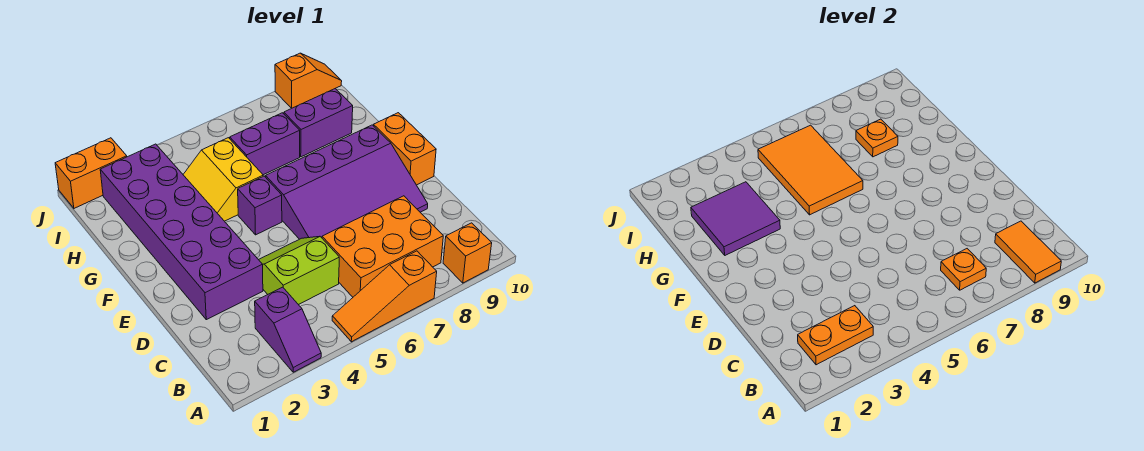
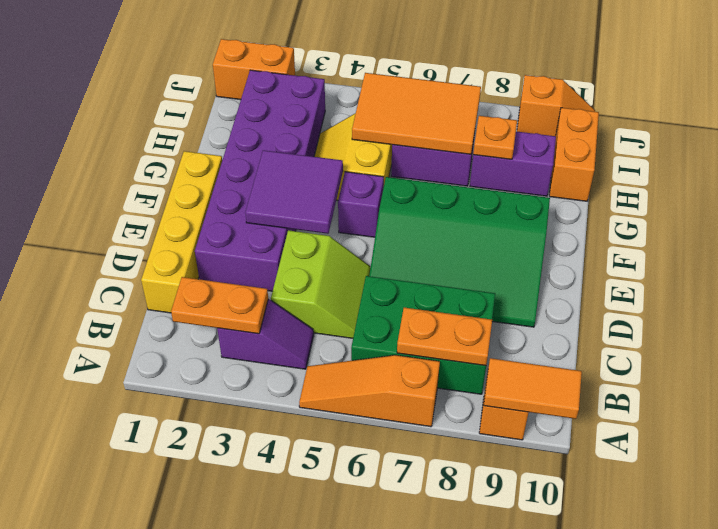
purple 1x2 slope [255,287,321,372] -> purple 1x2 slope turned to [217,299,314,369]
orange 1x2 tile [995,221,1061,283] -> orange 1x2 tile turned to [484,358,582,419]
orange 2x3 brick [322,196,443,297] -> green 2x3 brick [351,276,495,394]
orange 1x1 plate [941,249,986,290] -> orange 1x2 plate [397,308,492,366]
none -> yellow 1x4 brick [141,151,222,313]
lime 2x2 slope [259,237,339,305] -> lime 2x2 slope turned to [271,230,370,338]
purple 3x4 slope [266,125,428,239] -> green 3x4 slope [369,177,550,327]
orange 1x2 brick [373,113,436,185] -> orange 1x2 brick moved to [549,108,599,201]
purple 2x2 tile [691,182,780,255] -> purple 2x2 tile moved to [245,150,343,234]
orange 2x3 tile [758,125,863,215] -> orange 2x3 tile turned to [352,73,481,154]

